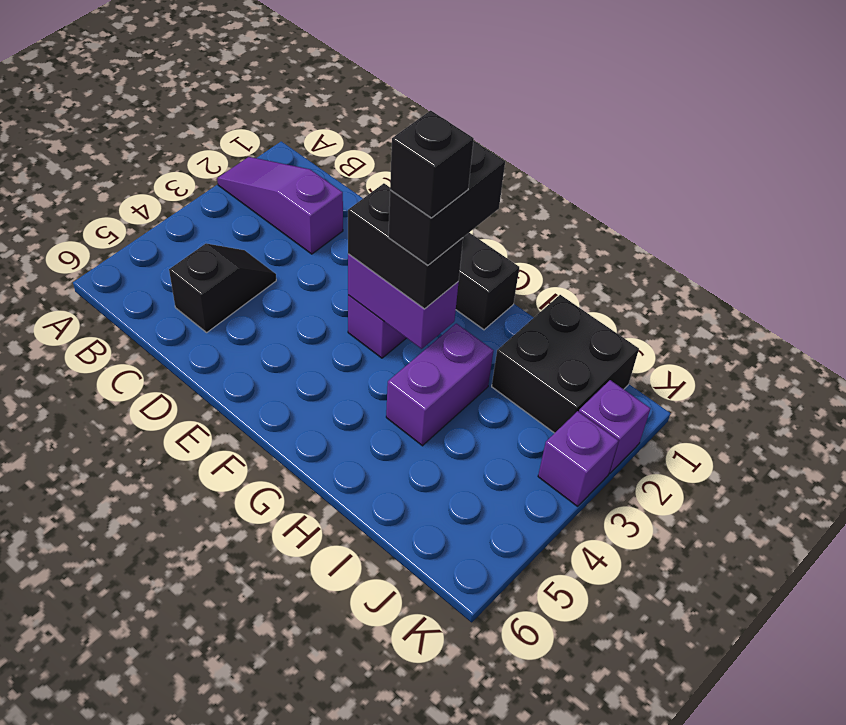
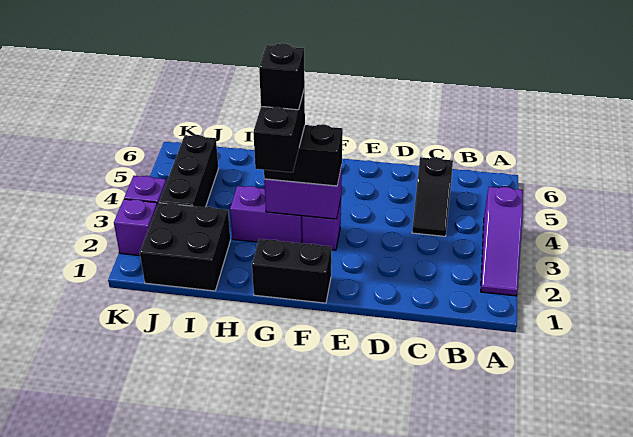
purple 1x3 slope [217,157,343,254] -> purple 1x3 slope turned to [481,187,523,296]
purple 1x2 brick [386,323,493,446] -> purple 1x2 brick turned to [230,186,302,243]
none -> black 1x3 brick [159,135,218,207]

